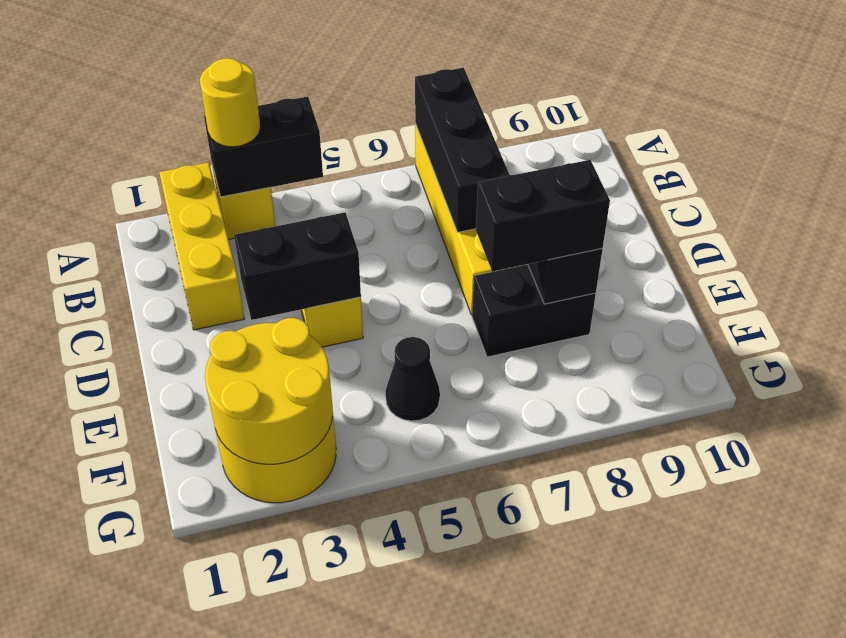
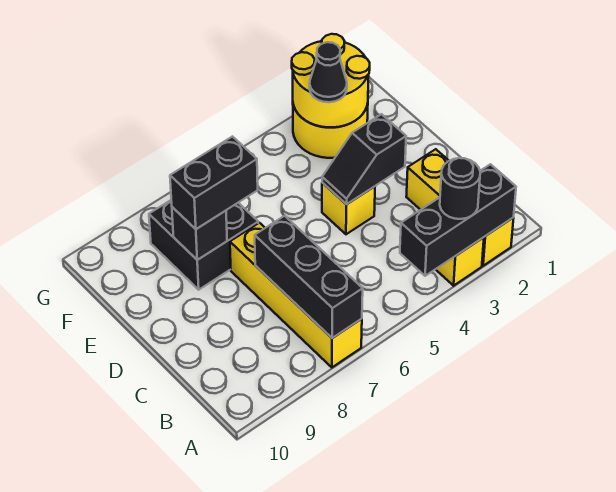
black 1x2 brick [204,97,323,197] -> black 1x3 brick [400,164,516,276]
yellow 1x1 round brick [200,58,260,147] -> black 1x1 round brick [440,158,480,219]
black 1x2 brick [234,212,361,320] -> black 1x2 slope [322,114,406,204]
black 1x2 brick [472,264,596,357] -> black 2x2 brick [149,200,258,290]
black 1x1 cone [386,337,440,421] -> black 1x1 cone moved to [310,42,347,102]

